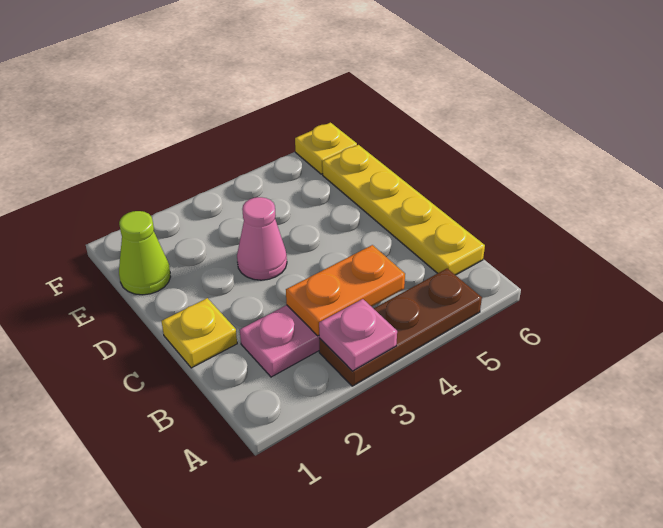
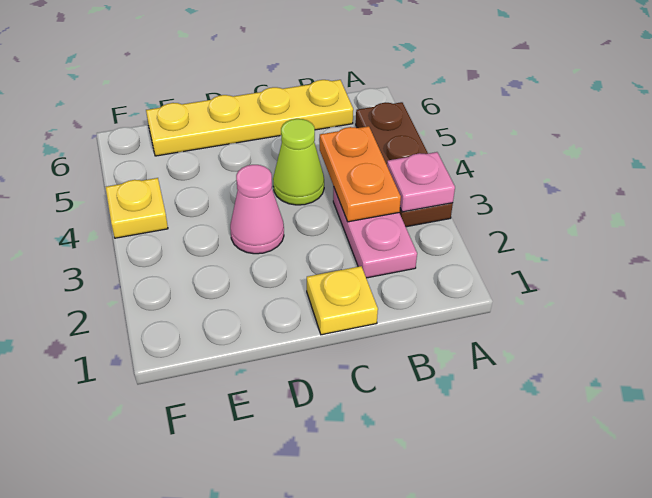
lime 1x1 cone [119,211,171,295] -> lime 1x1 cone moved to [273,119,324,205]
yellow 1x1 plate [295,123,357,174] -> yellow 1x1 plate moved to [106,178,168,238]

